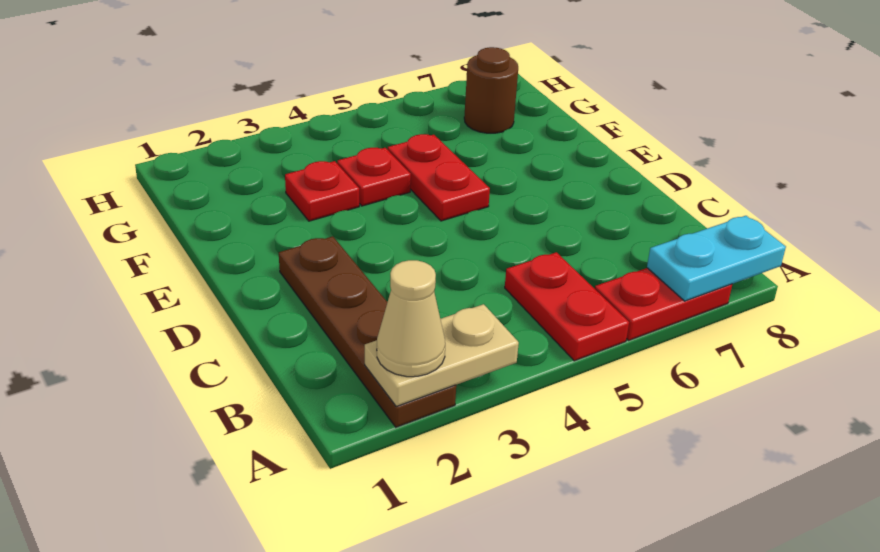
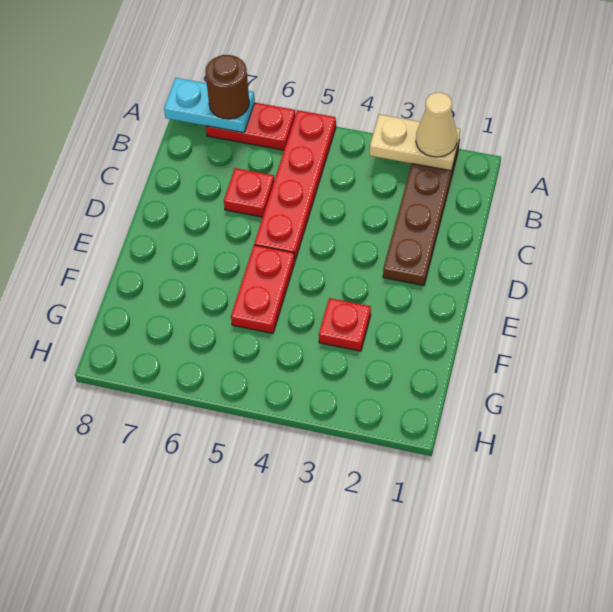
red 1x2 plate [505,252,629,361] -> red 1x4 plate [254,110,336,260]
red 1x1 plate [337,148,411,206] -> red 1x1 plate moved to [224,168,274,217]
brown 1x1 round brick [464,47,518,133] -> brown 1x1 round brick moved to [205,55,249,119]

